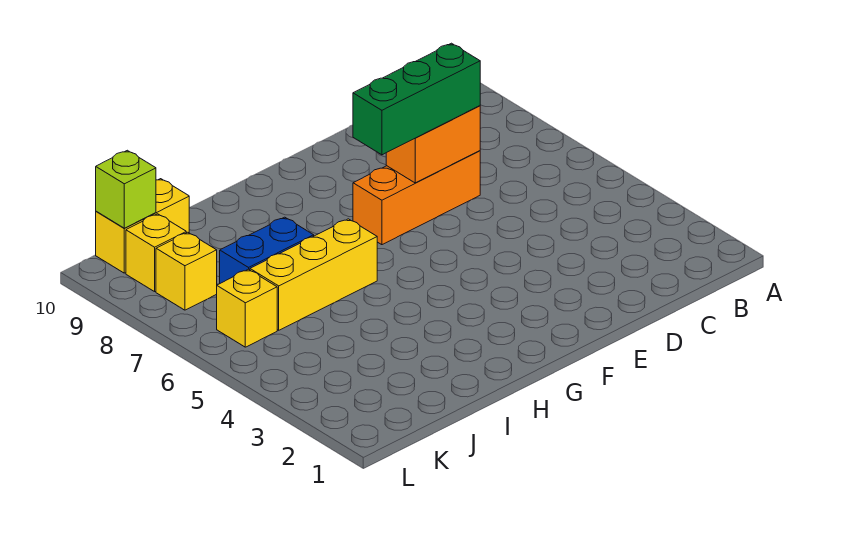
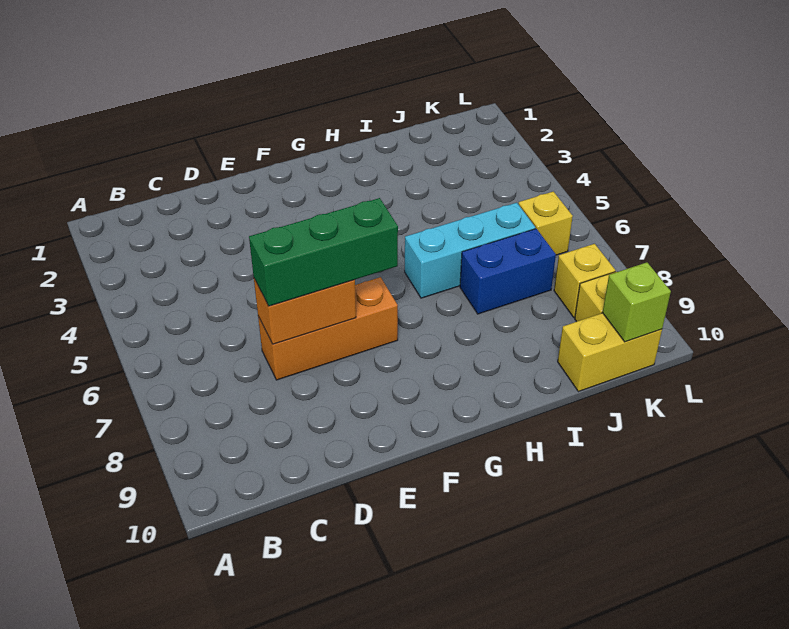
yellow 1x3 brick [250,219,377,330] -> cyan 1x3 brick [405,203,535,298]

